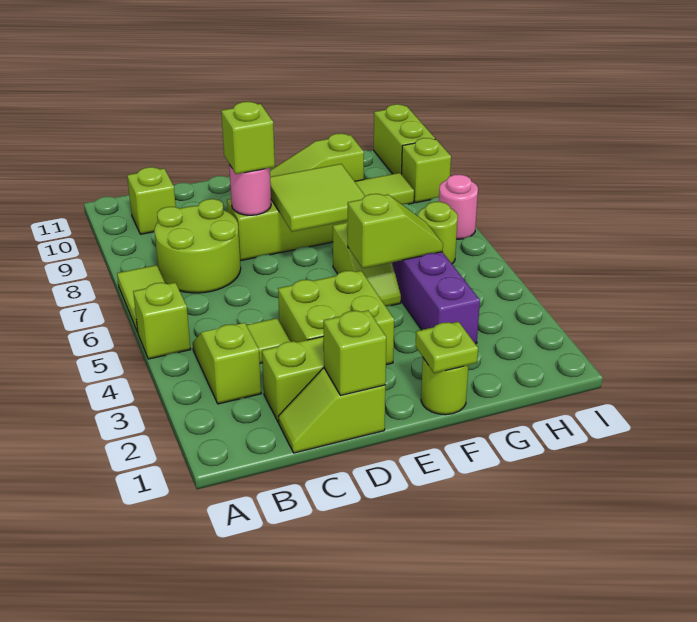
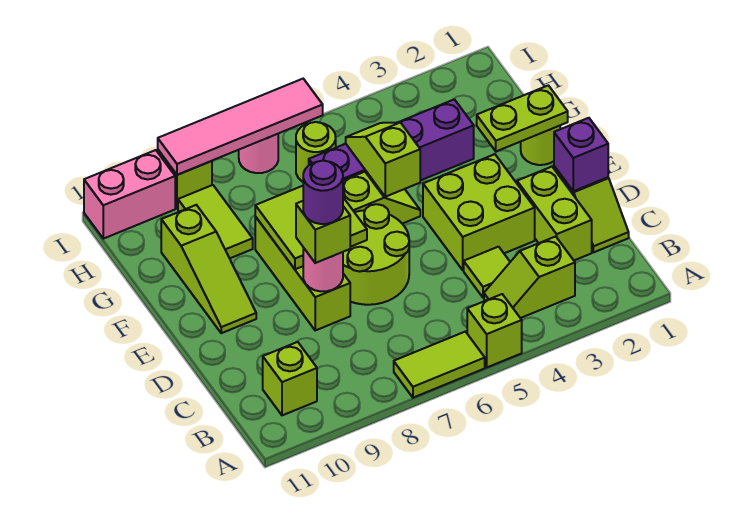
lime 2x2 round brick [155,199,241,293] -> lime 2x2 round brick moved to [343,204,409,305]
lime 1x1 brick [323,310,386,396] -> purple 1x1 brick [554,118,608,191]
none -> purple 1x1 round brick [303,161,343,224]
lime 1x1 plate [416,322,478,373] -> lime 1x2 plate [477,85,568,151]
none -> pink 1x4 tile [158,79,323,175]
lime 1x2 brick [374,104,435,175] -> pink 1x2 brick [84,150,175,239]

